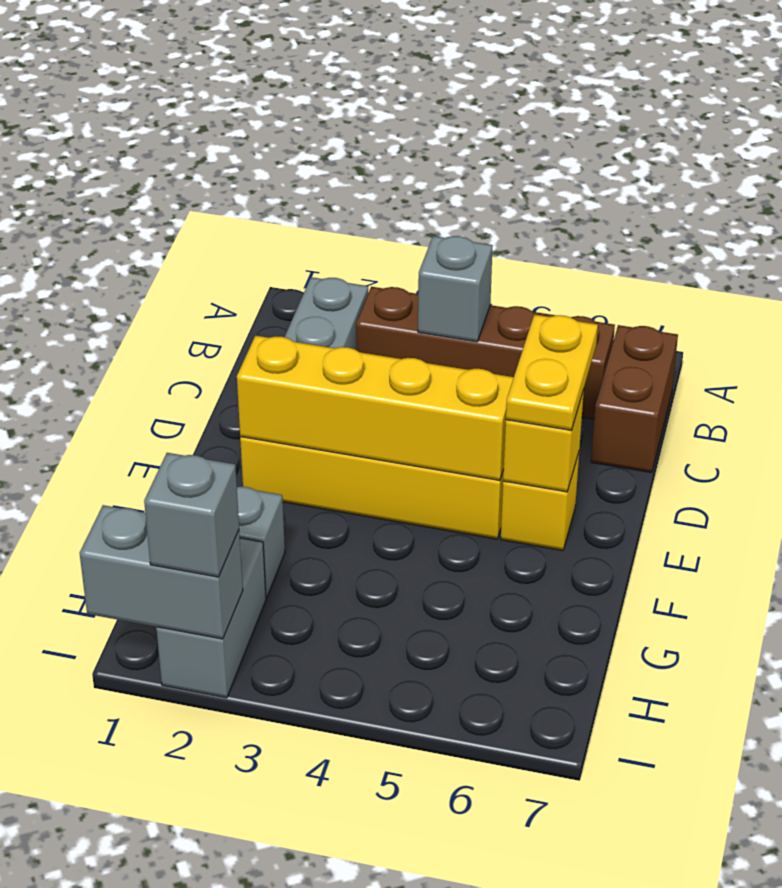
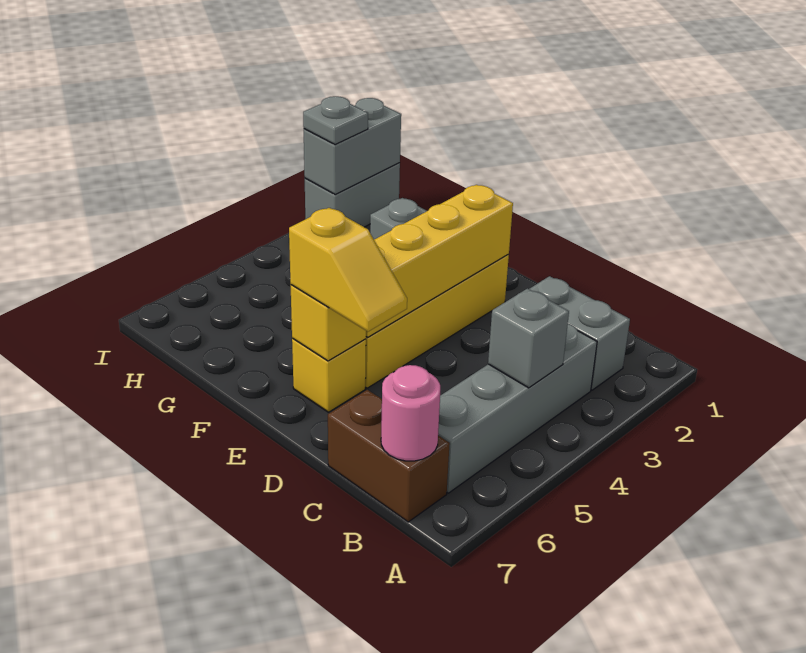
brown 1x4 brick [356,287,615,419] -> grey 1x4 brick [438,324,597,493]
none -> pink 1x1 round brick [381,365,440,461]
yellow 1x2 plate [506,315,598,431] -> yellow 1x2 slope [289,208,407,332]
grey 1x2 brick [156,538,266,698] -> grey 1x2 brick turned to [305,163,400,227]
grey 1x1 brick [144,453,239,577] -> grey 1x1 plate [303,96,368,145]

